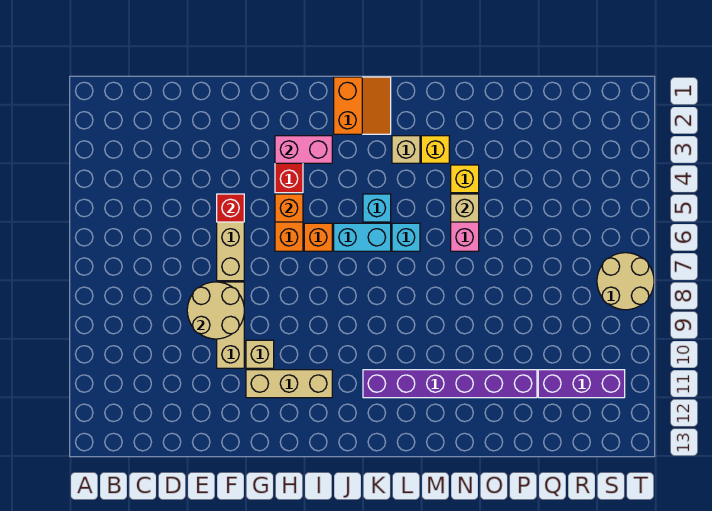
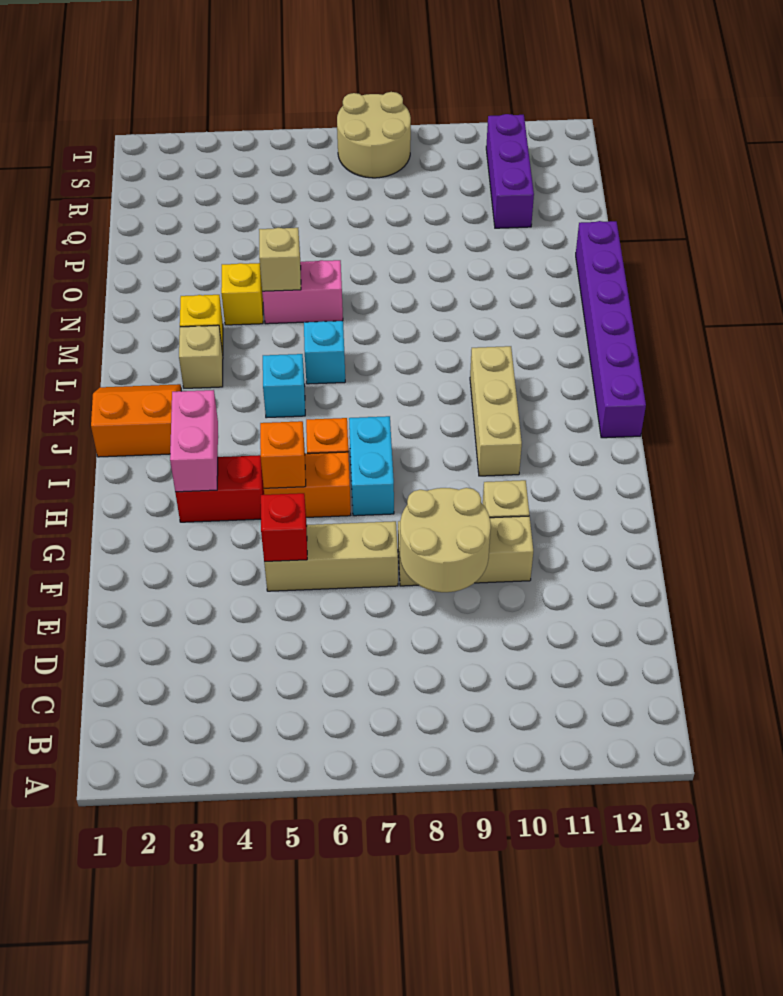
tan 1x3 brick [246,370,332,398] -> tan 1x3 brick moved to [470,346,522,476]
cyan 1x2 brick [334,223,391,251] -> cyan 1x2 brick moved to [349,416,394,516]
purple 1x6 brick [363,370,537,398] -> purple 1x6 brick moved to [576,221,646,438]

